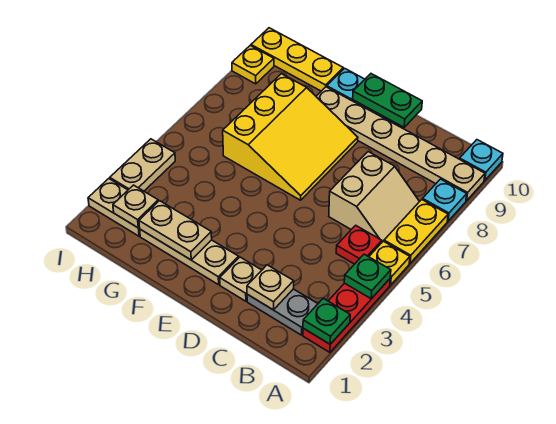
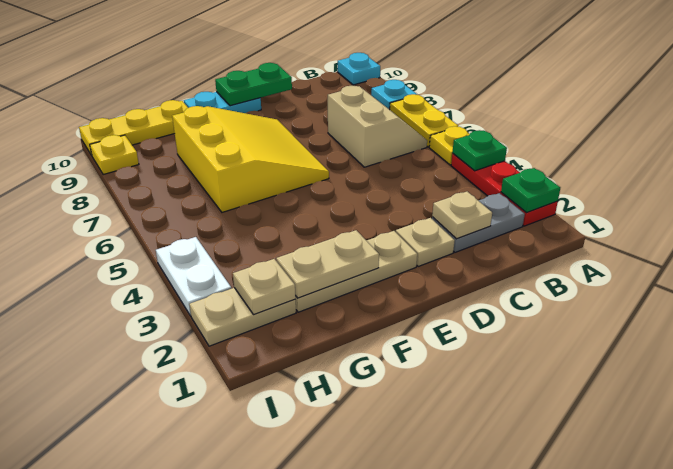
tan 1x6 plate [316,87,485,201] -> none
red 1x1 plate [336,225,382,264] -> none
tan 1x2 plate [110,139,175,191] -> white 1x2 plate [156,237,231,316]

